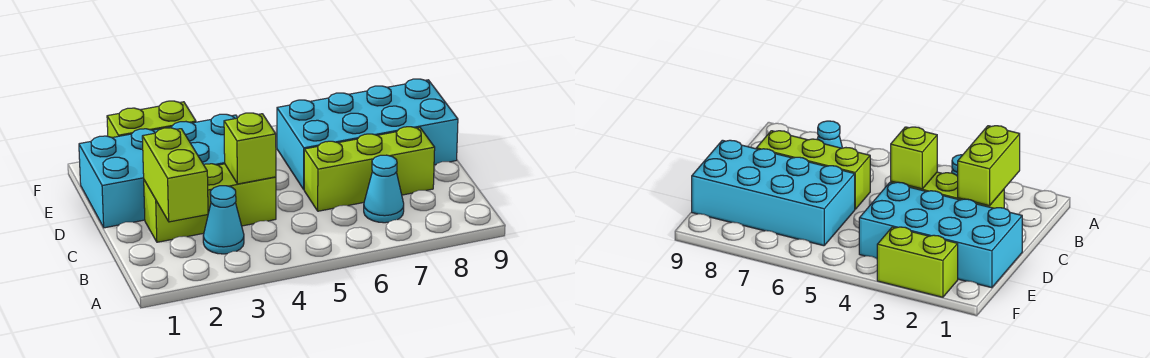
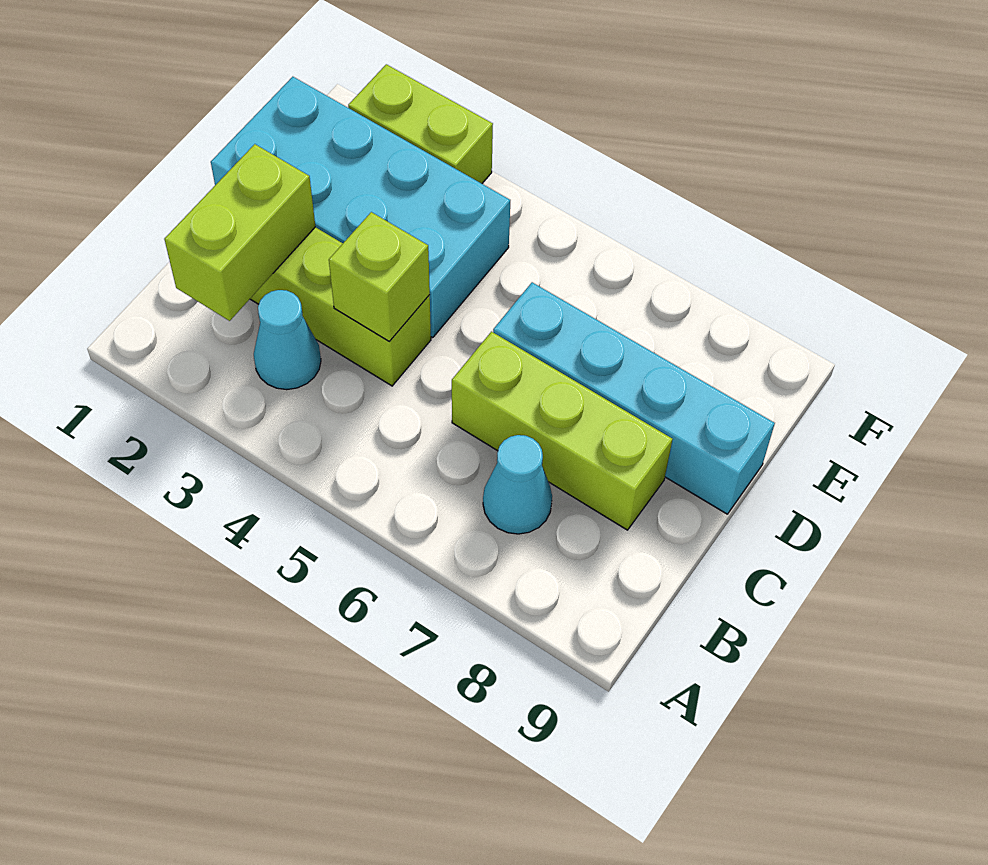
cyan 2x4 brick [277,79,458,189] -> cyan 1x4 brick [493,282,775,514]

